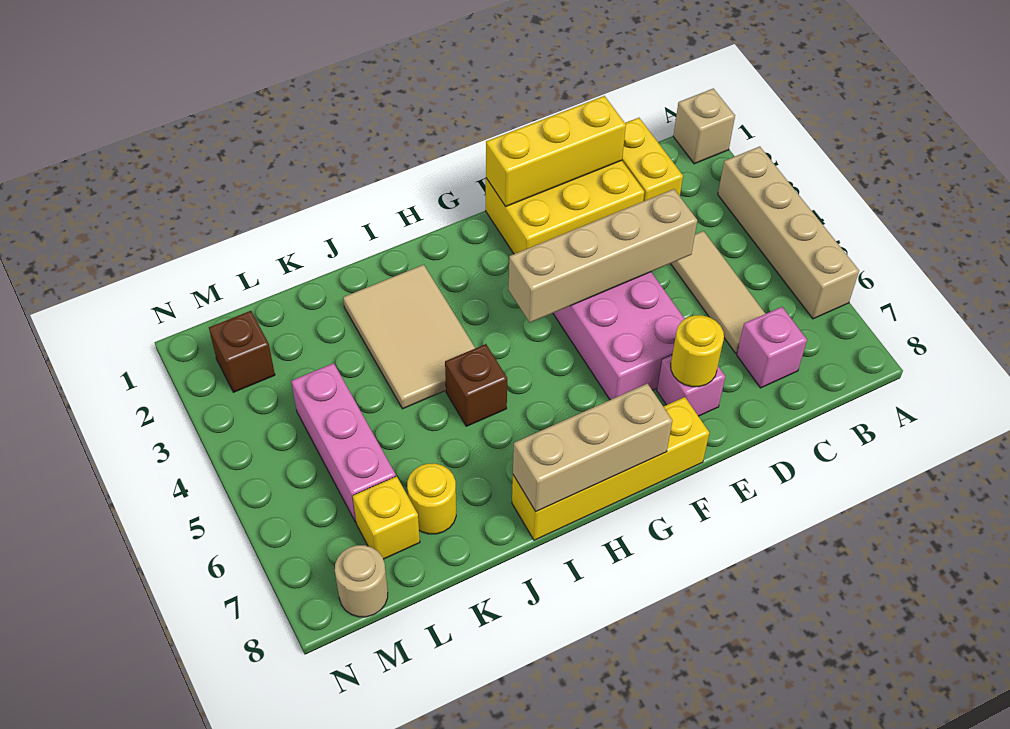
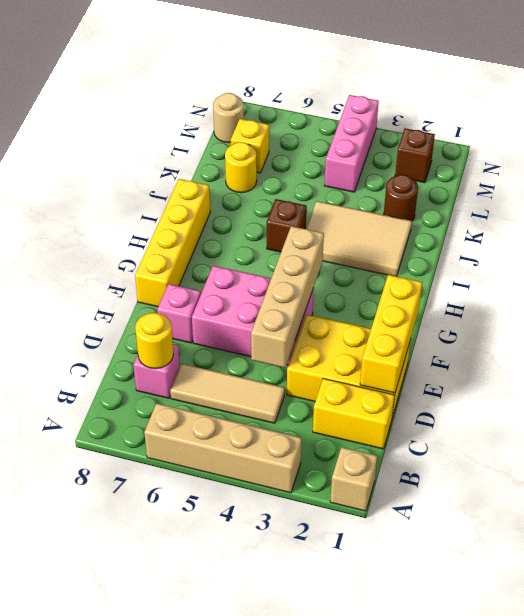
yellow 2x3 brick [486,161,644,254] -> yellow 2x3 brick turned to [287,315,411,417]
yellow 1x1 round brick [671,315,724,387] -> yellow 1x1 round brick moved to [135,313,174,369]
tan 1x3 brick [513,384,672,512] -> none
none -> brown 1x1 round brick [384,175,418,221]
pink 1x3 brick [291,363,396,522] -> pink 1x3 brick turned to [324,95,379,192]

